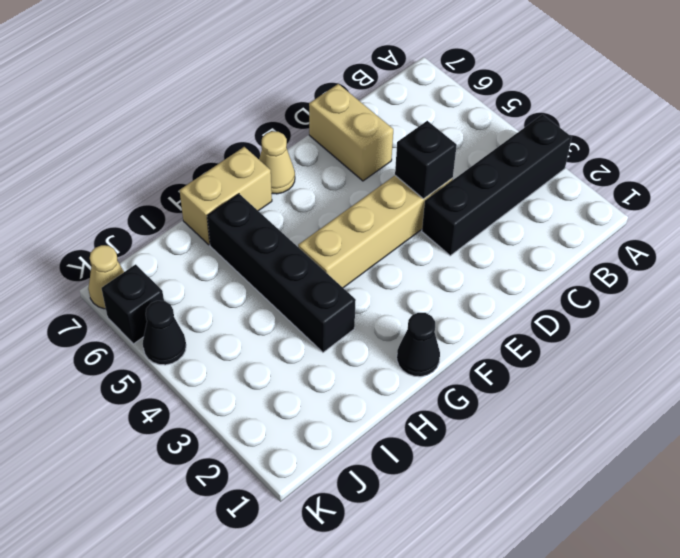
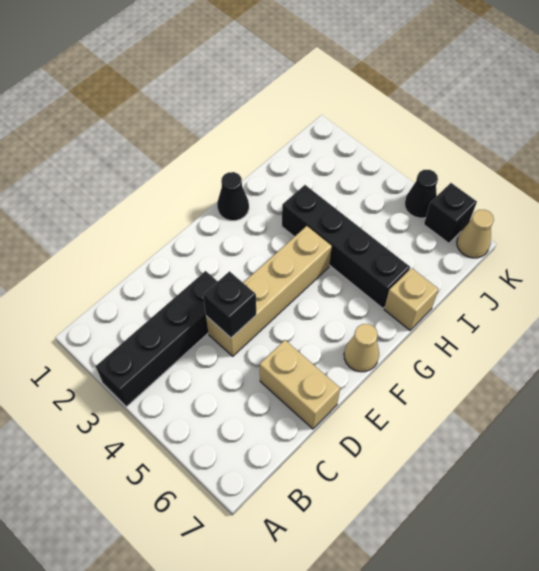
tan 1x2 brick [180,147,272,245] -> tan 1x1 brick [384,268,438,330]

